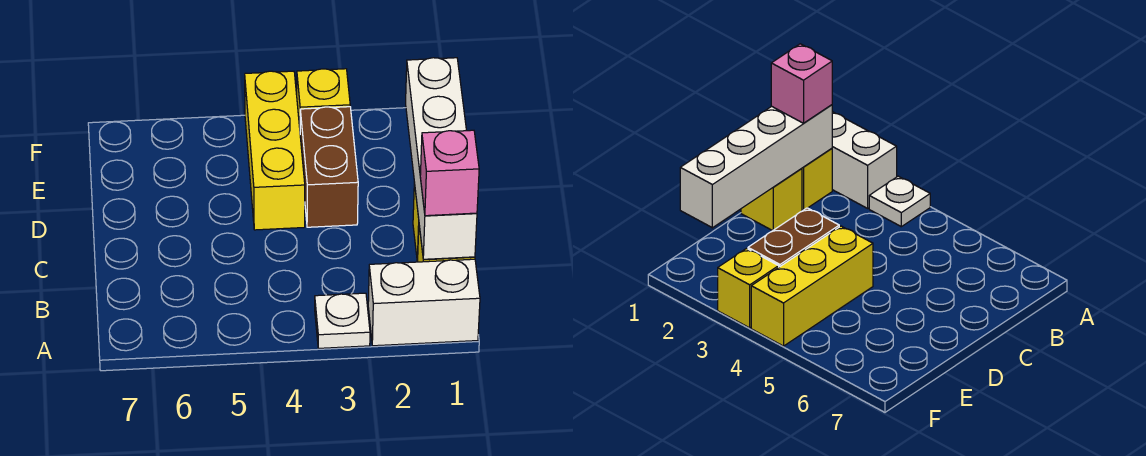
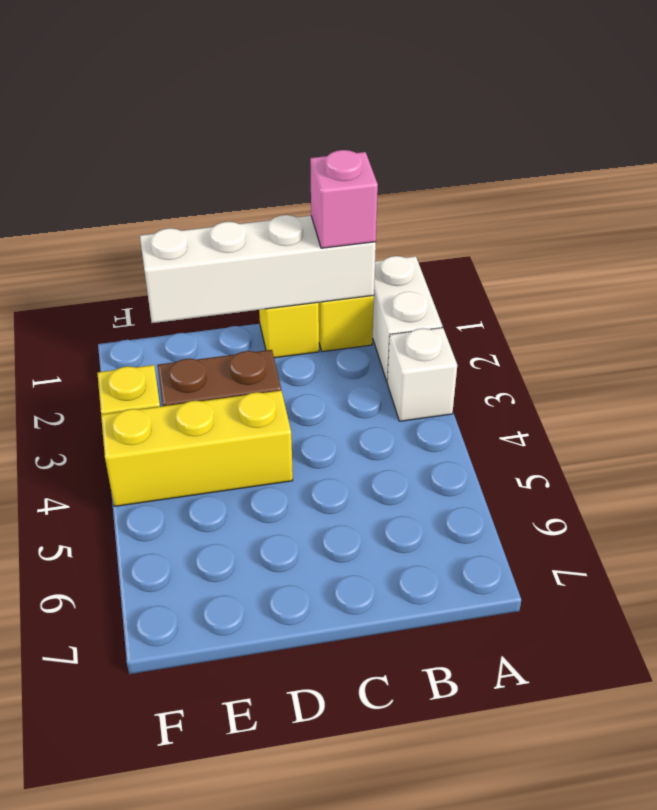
white 1x1 plate [315,293,370,348] -> white 1x1 brick [387,328,457,421]

